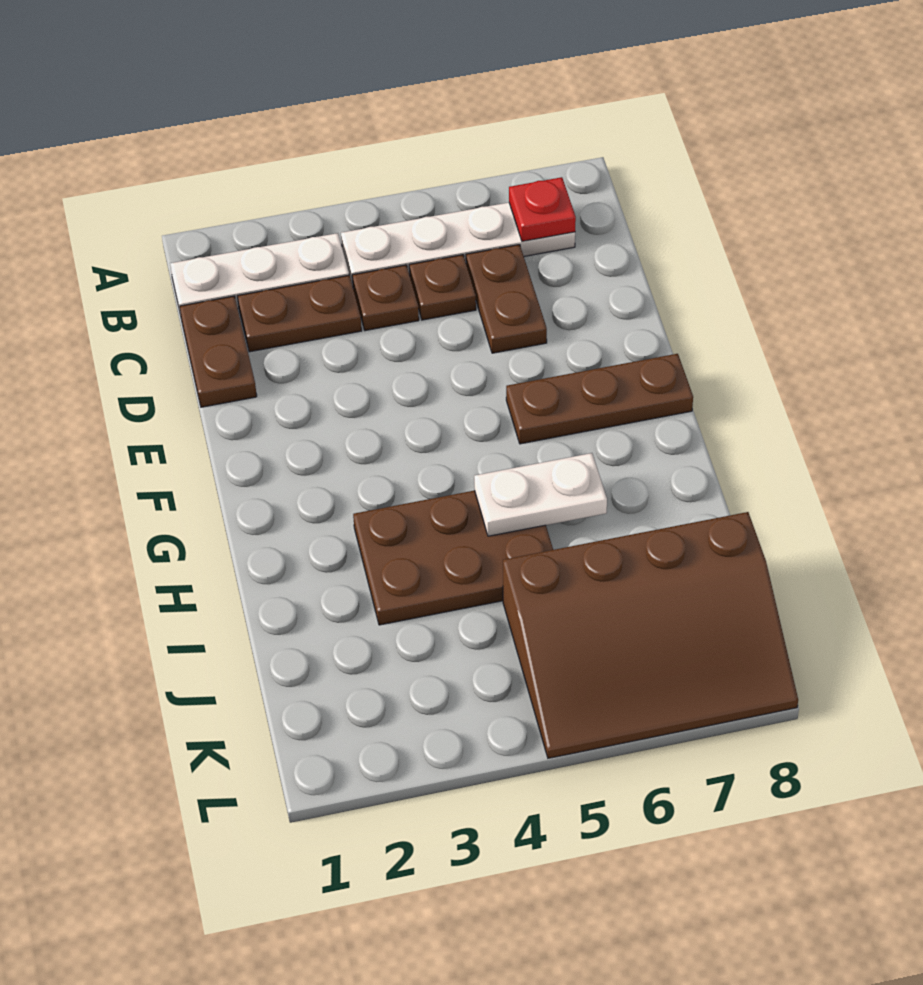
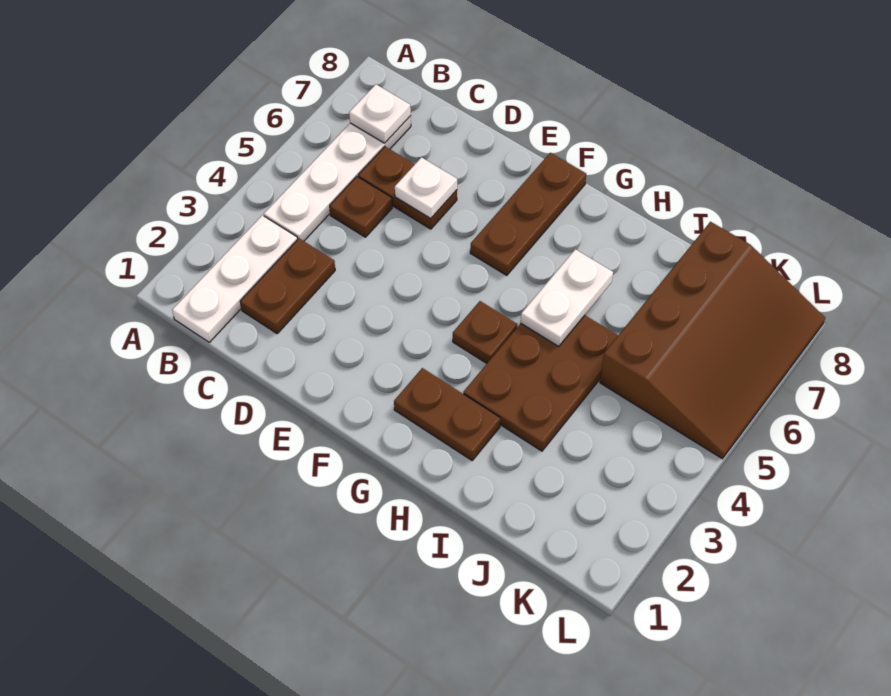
red 1x1 plate [509,177,576,241] -> white 1x1 plate [349,85,411,143]
brown 1x2 plate [180,296,257,407] -> brown 1x2 plate moved to [394,368,500,460]
brown 1x1 plate [352,265,419,331] -> brown 1x1 plate moved to [453,301,517,363]
none -> white 1x1 plate [395,157,457,219]

